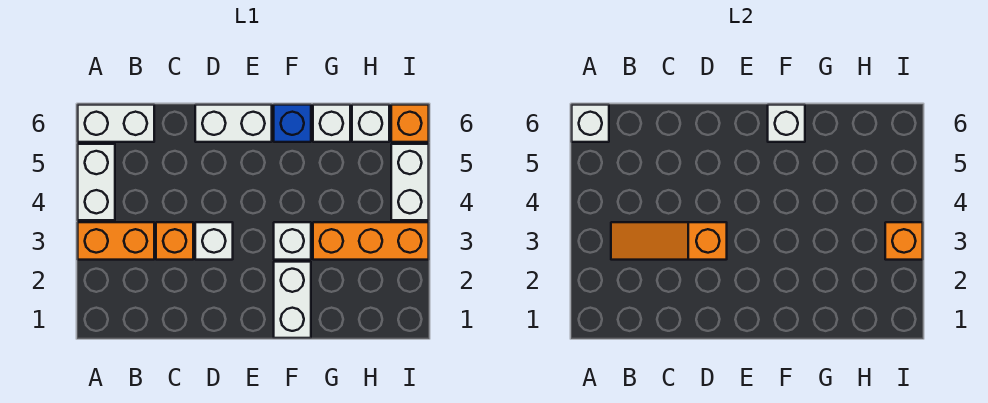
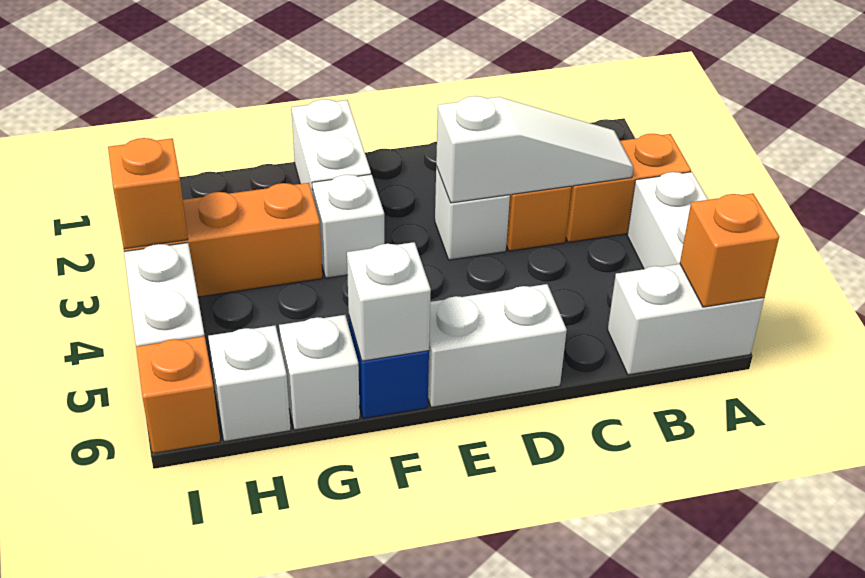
white 1x1 brick [572,105,609,142] -> orange 1x1 brick [680,193,779,307]
orange 1x3 slope [611,222,727,260] -> white 1x3 slope [436,96,633,203]

